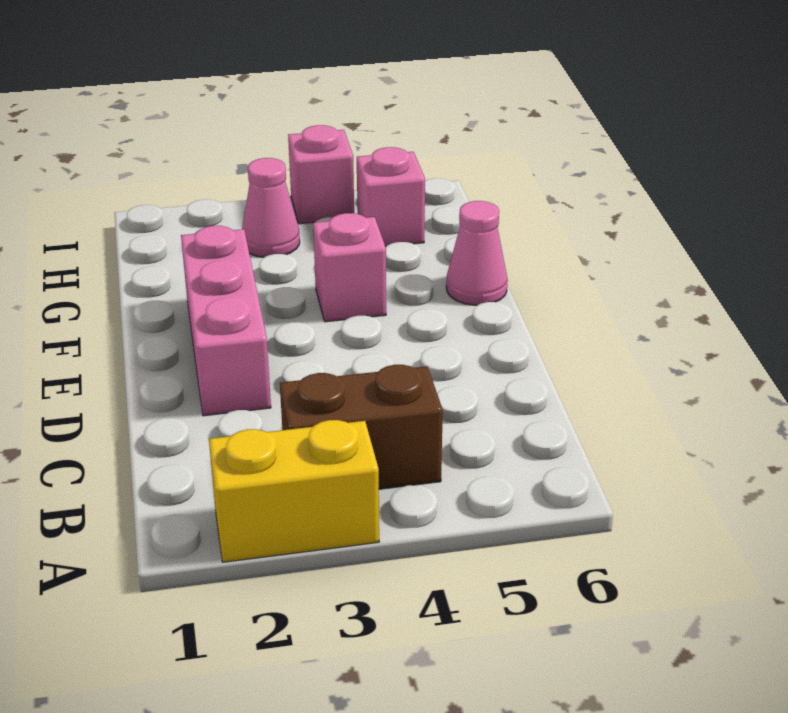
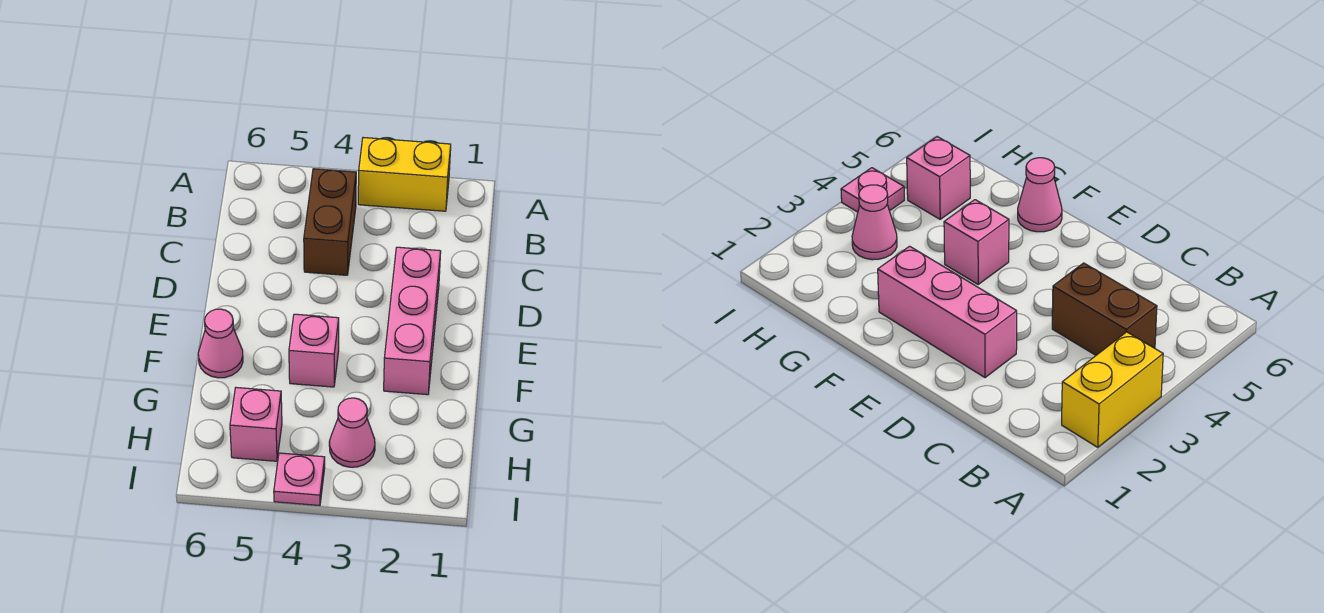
brown 1x2 brick [280,365,443,489] -> brown 1x2 brick turned to [304,169,356,275]
pink 1x1 brick [288,125,354,224] -> pink 1x1 plate [274,453,325,506]

